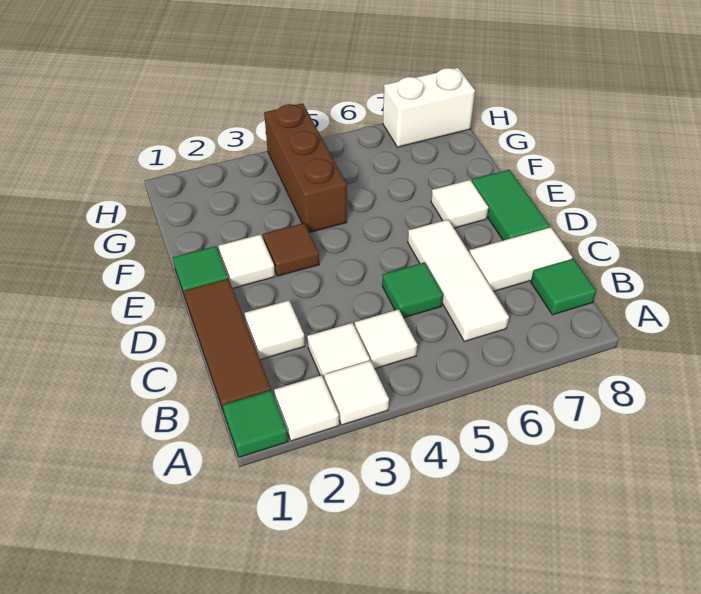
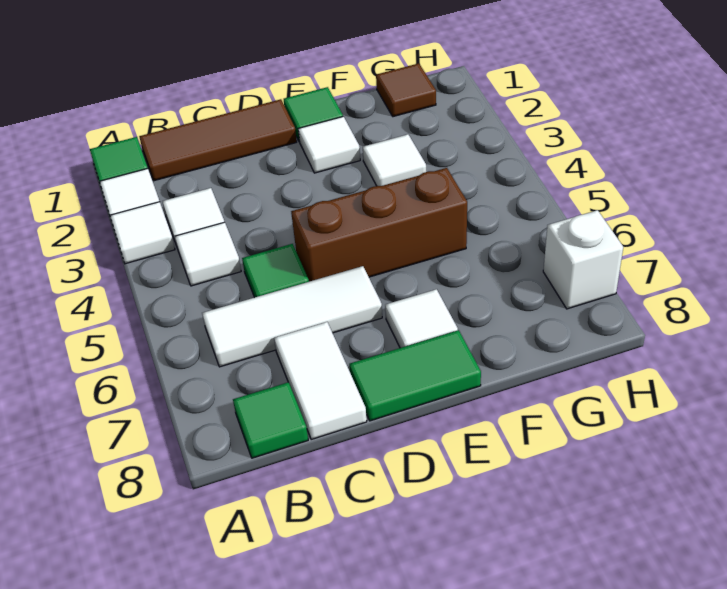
white 1x1 tile [245,300,305,360] -> white 1x1 tile moved to [363,134,426,186]
brown 1x1 tile [263,223,319,276] -> brown 1x1 tile moved to [376,63,436,117]
brown 1x3 brick [264,103,347,233] -> brown 1x3 brick moved to [291,168,467,282]
white 1x2 brick [383,68,475,147] -> white 1x1 brick [543,210,623,309]

